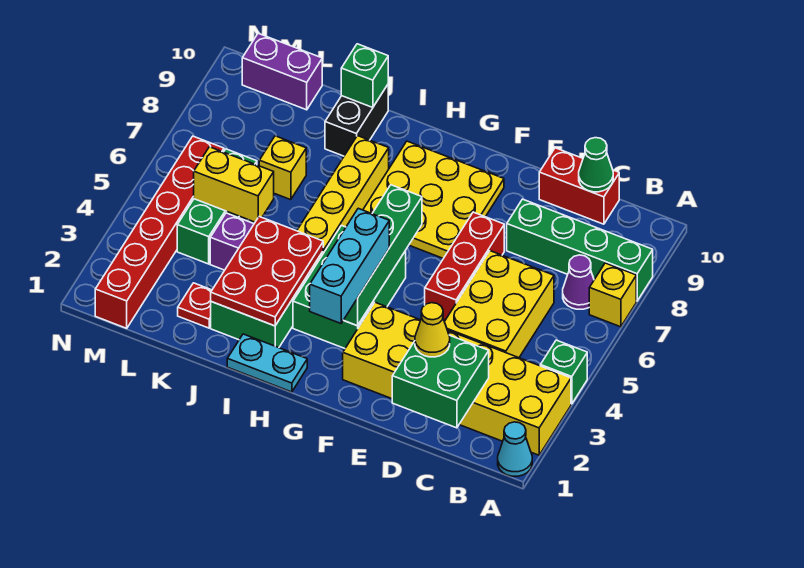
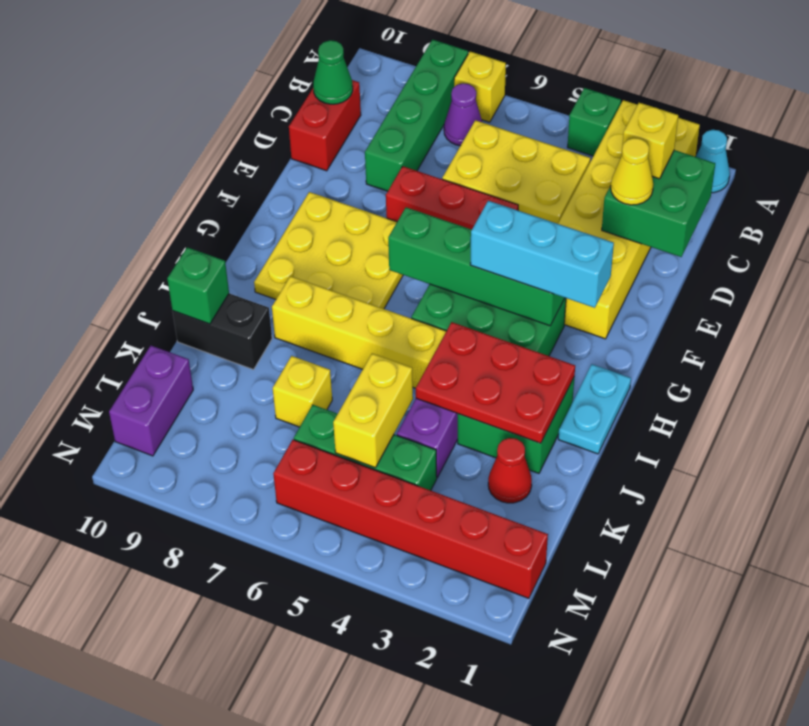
none -> yellow 1x1 brick [621,103,678,179]
red 1x1 plate [178,283,212,328] -> red 1x1 cone [488,438,532,503]

